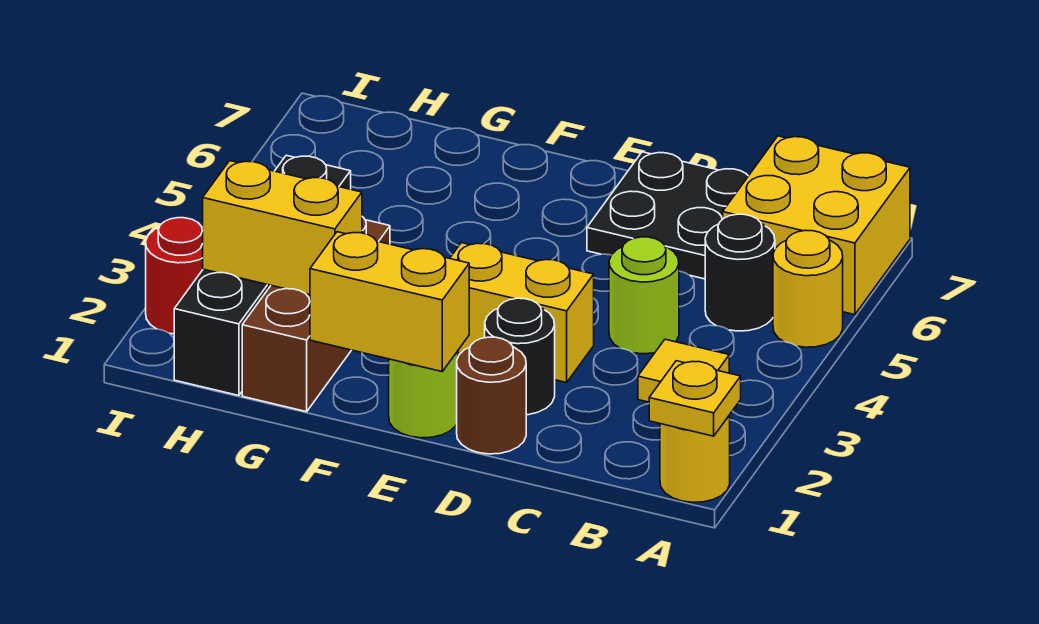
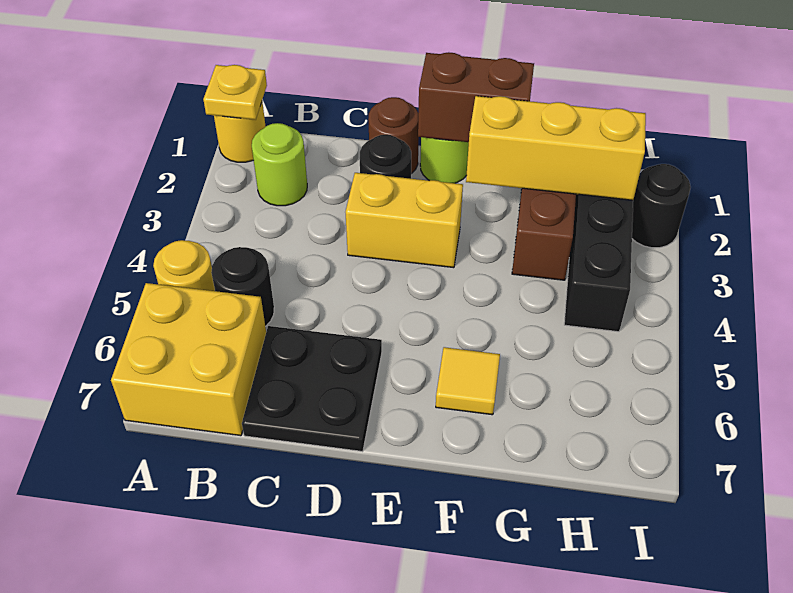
yellow 1x1 tile [638,339,729,402] -> yellow 1x1 tile moved to [436,347,500,415]
lime 1x1 round brick [609,237,679,354] -> lime 1x1 round brick moved to [252,123,307,206]
yellow 1x2 brick [310,232,469,372] -> brown 1x2 brick [418,52,534,142]
yellow 1x2 brick [202,161,362,295] -> yellow 1x3 brick [466,96,646,200]
red 1x1 round brick [146,218,203,334] -> black 1x1 round brick [632,164,691,248]

